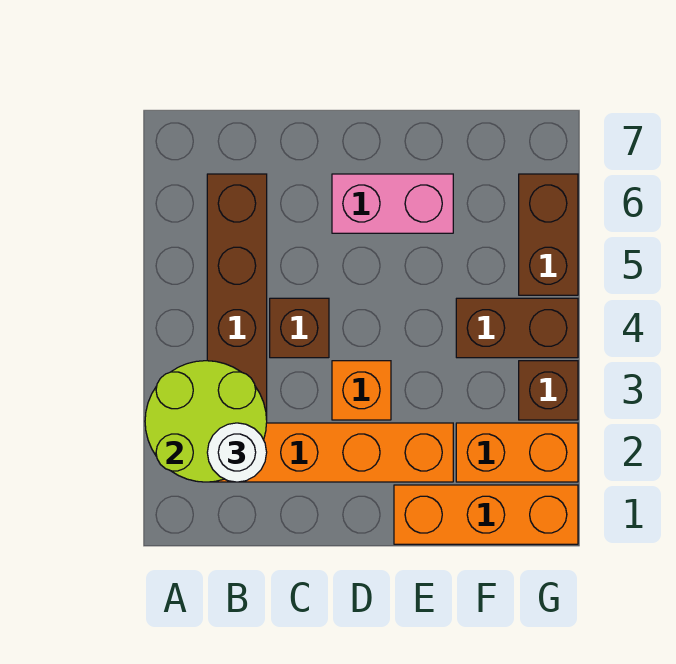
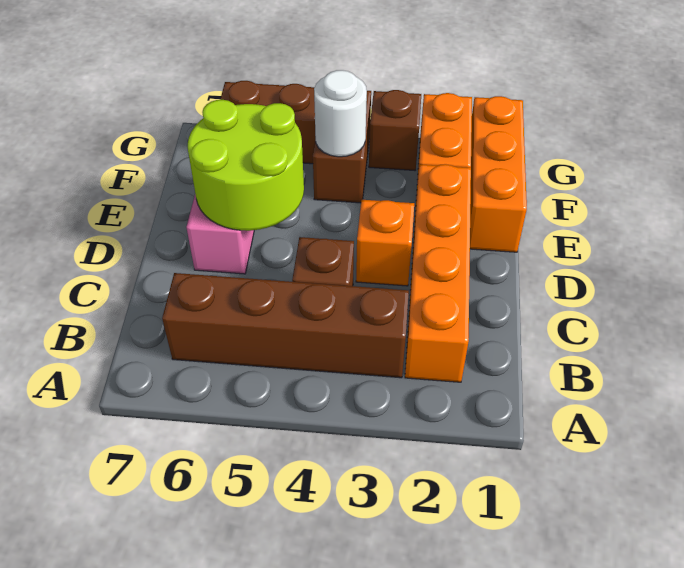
lime 2x2 round brick [145,361,267,482] -> lime 2x2 round brick moved to [188,100,304,231]
white 1x1 round brick [207,423,267,482] -> white 1x1 round brick moved to [314,70,367,157]

